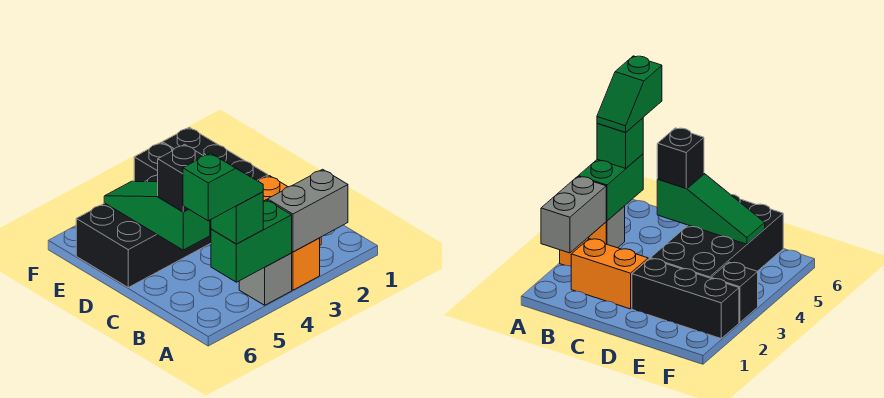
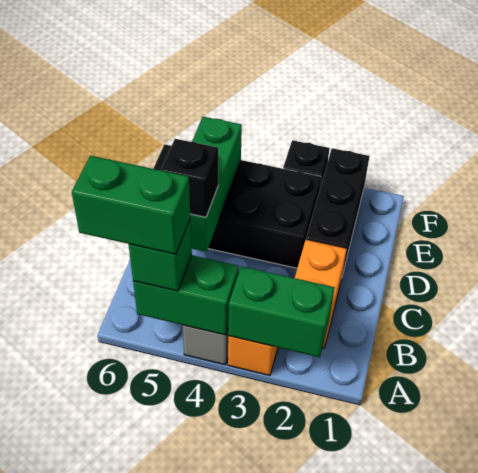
grey 1x2 brick [268,169,348,252] -> green 1x2 brick [228,266,335,357]
green 1x2 slope [183,153,263,221] -> green 1x2 brick [72,156,190,254]
green 1x3 slope [104,181,210,250] -> green 1x3 brick [190,117,242,252]

